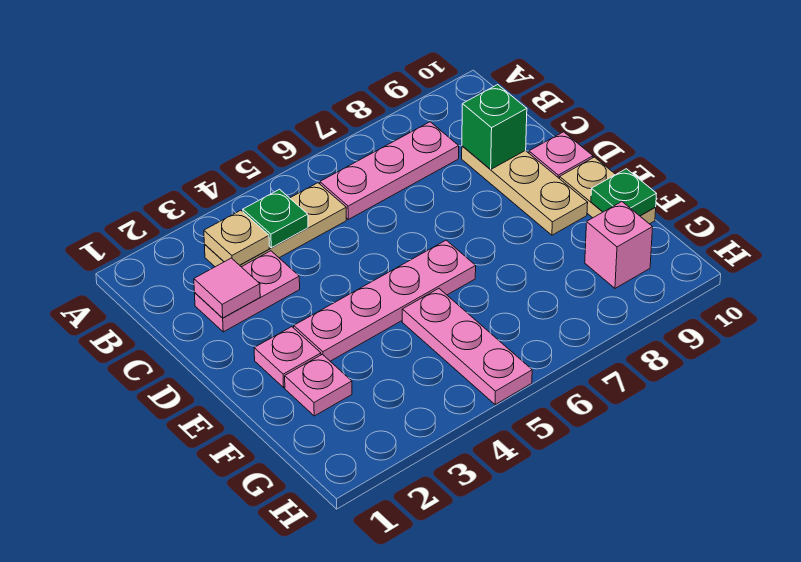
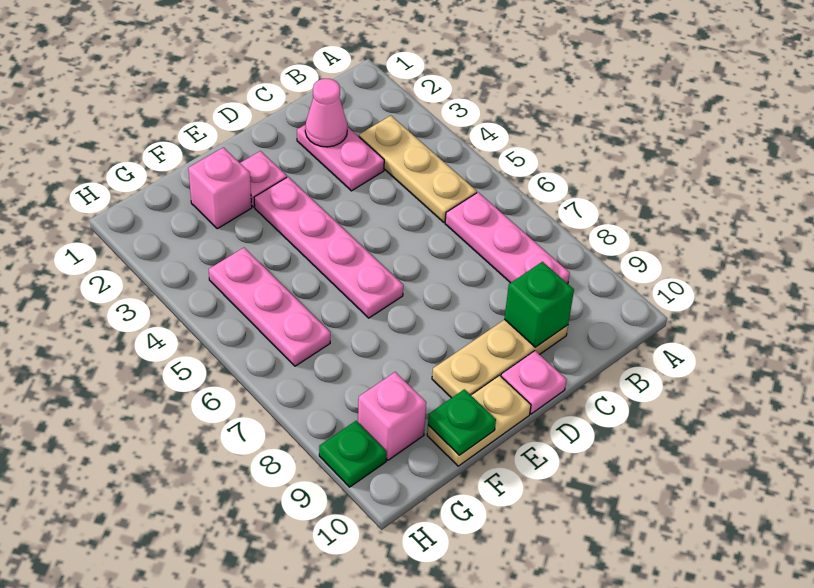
tan 1x1 plate [204,210,269,265] -> none
green 1x1 plate [243,189,308,248] -> green 1x1 plate moved to [319,421,387,487]
pink 1x1 tile [194,258,260,318] -> pink 1x1 cone [305,79,347,147]
pink 1x1 plate [285,354,352,416] -> pink 1x1 brick [188,147,252,229]
pink 1x3 plate [402,289,532,405] -> pink 1x3 plate turned to [209,248,330,366]

